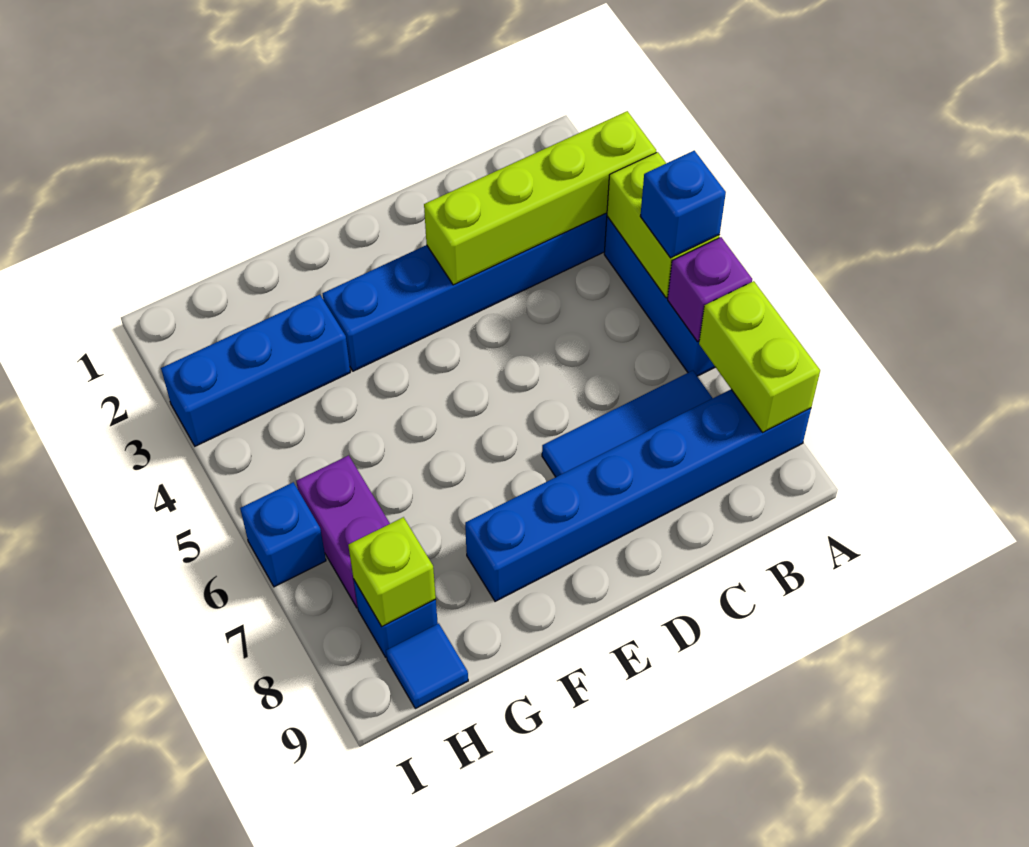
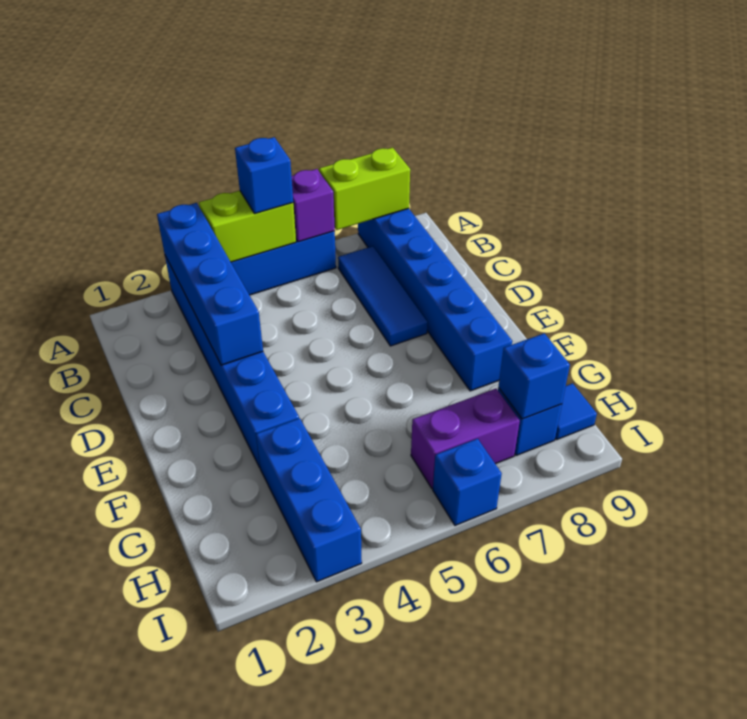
lime 1x4 brick [424,111,656,285] -> blue 1x4 brick [157,203,263,365]
lime 1x1 brick [348,517,436,627] -> blue 1x1 brick [498,333,570,419]

